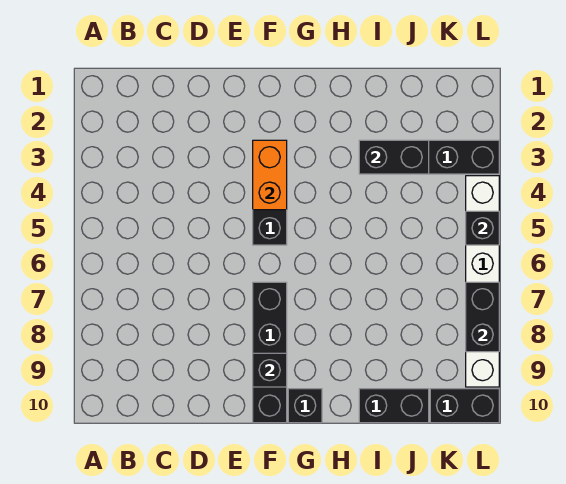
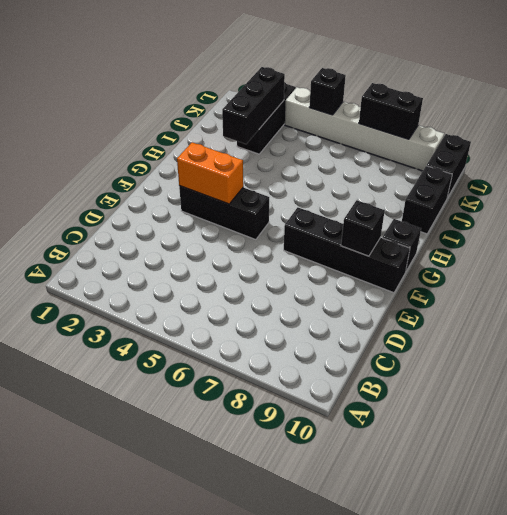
black 1x2 brick [359,140,429,174] -> black 1x3 brick [222,67,285,144]

